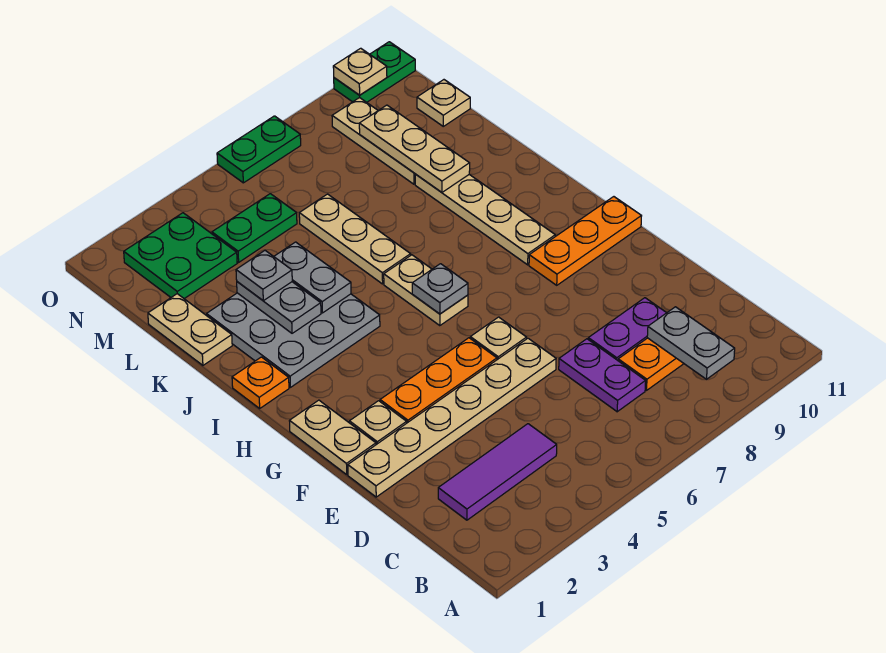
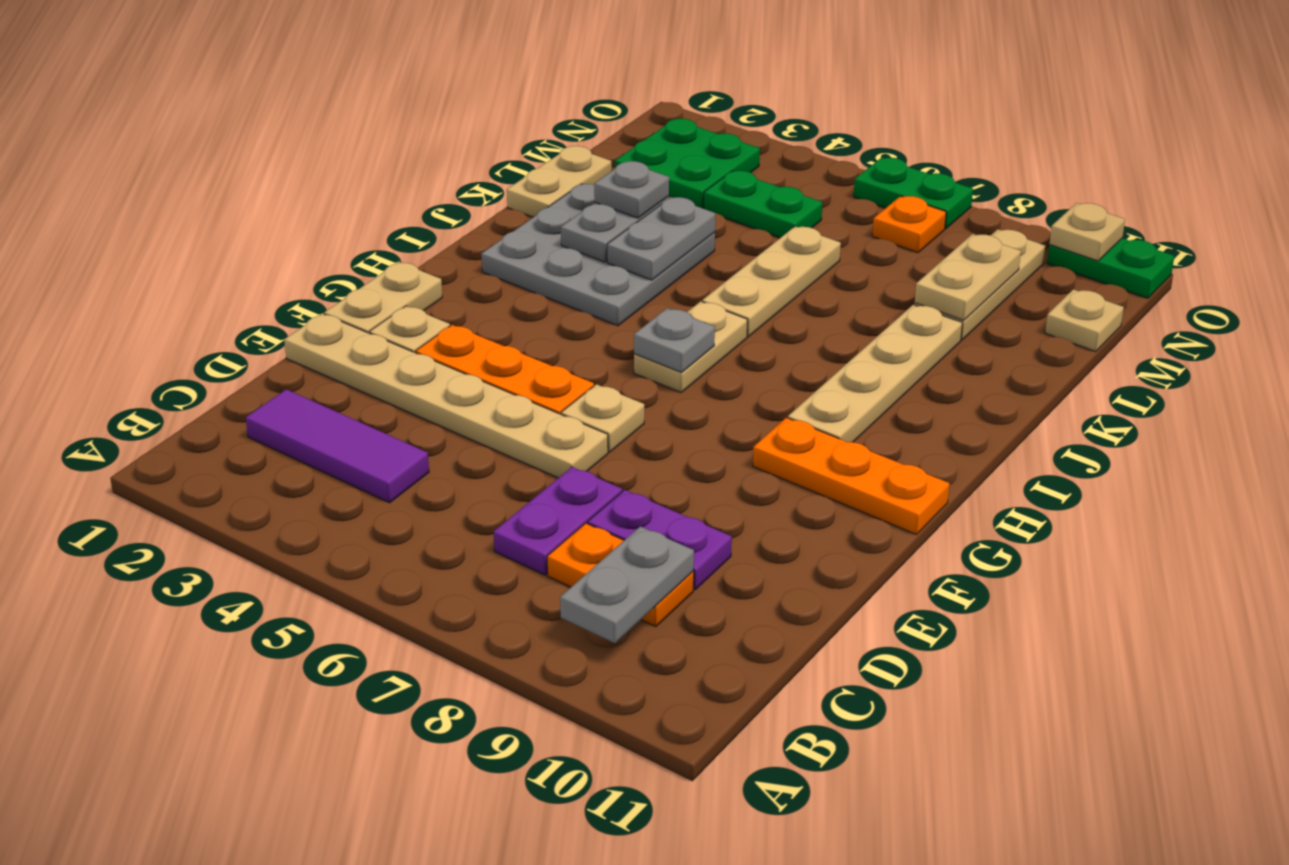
orange 1x1 plate [232,357,289,408] -> orange 1x1 plate moved to [872,196,946,253]
tan 1x3 plate [359,105,470,192] -> tan 1x2 plate [915,234,1021,320]

